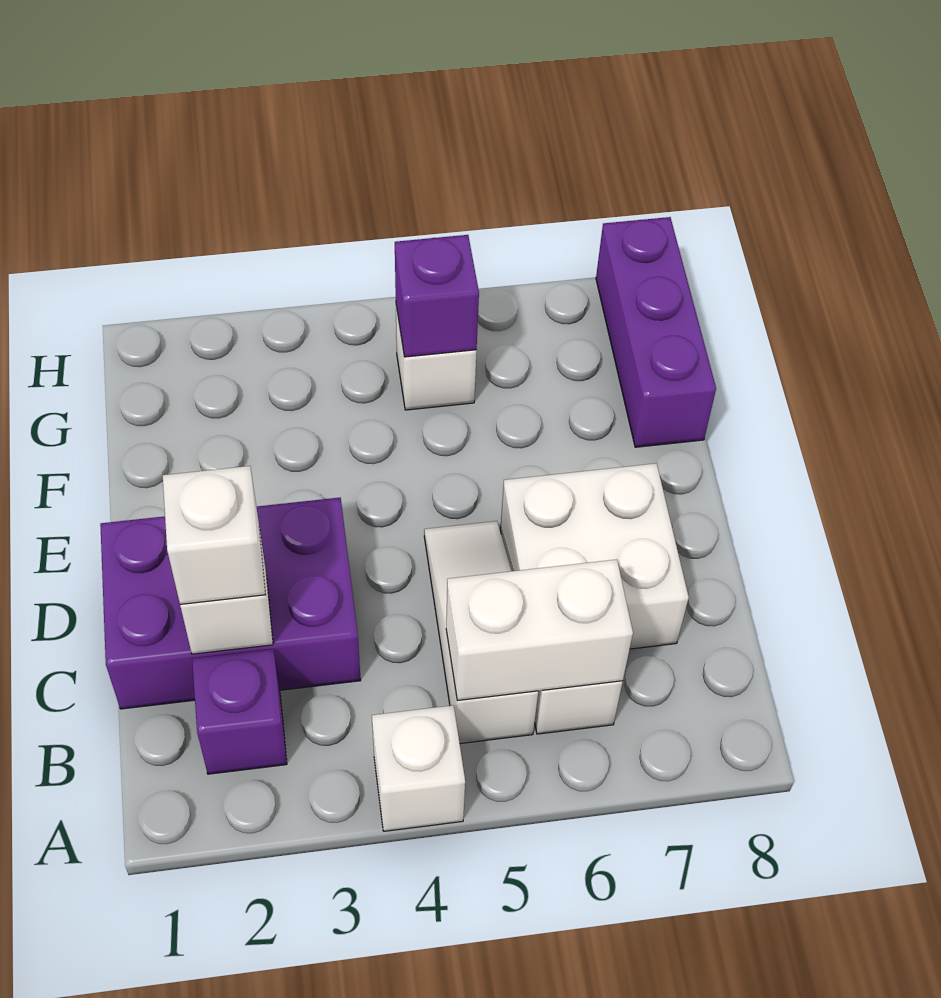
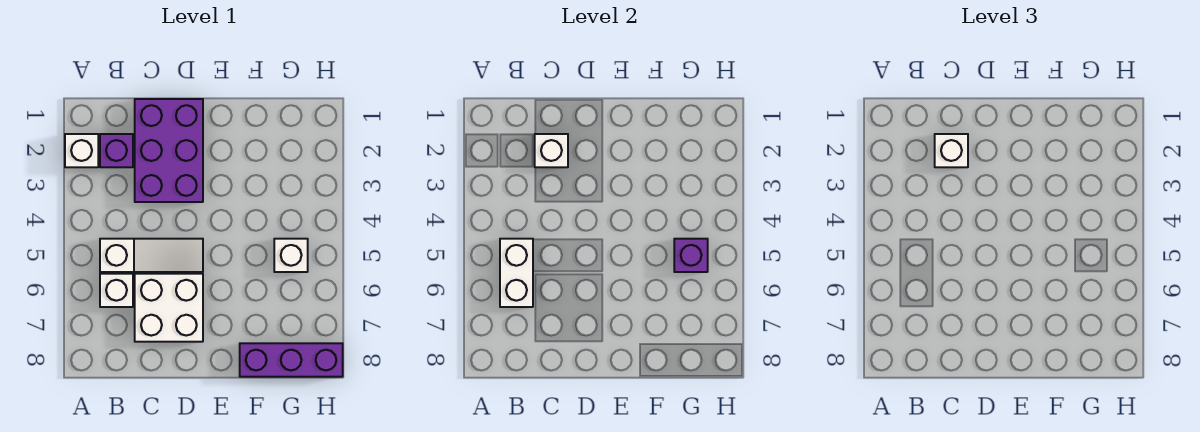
white 1x1 brick [372,705,465,831] -> white 1x1 brick moved to [65,134,98,167]

